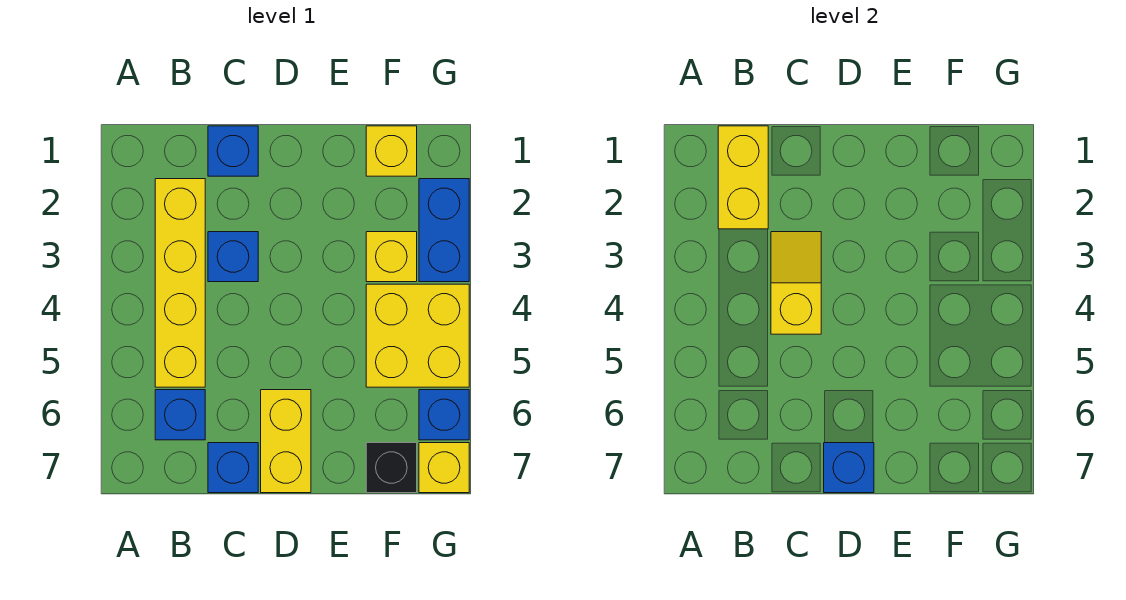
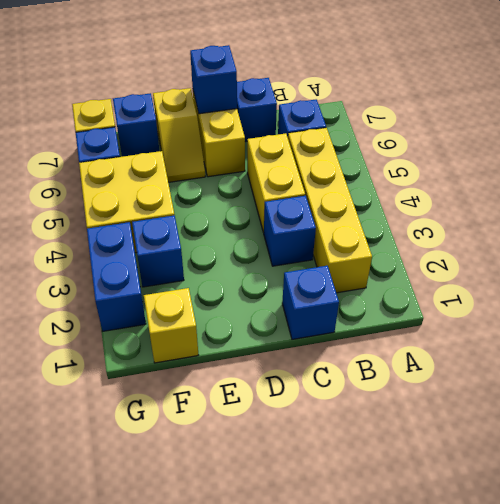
yellow 1x2 brick [718,126,768,229] -> yellow 1x2 brick moved to [247,133,305,232]
yellow 1x2 slope [771,232,821,334] -> yellow 1x2 slope moved to [153,88,205,182]
yellow 1x1 brick [366,232,417,282] -> blue 1x1 brick [132,215,184,287]
black 1x1 brick [366,443,417,493] -> blue 1x1 brick [113,93,159,157]

